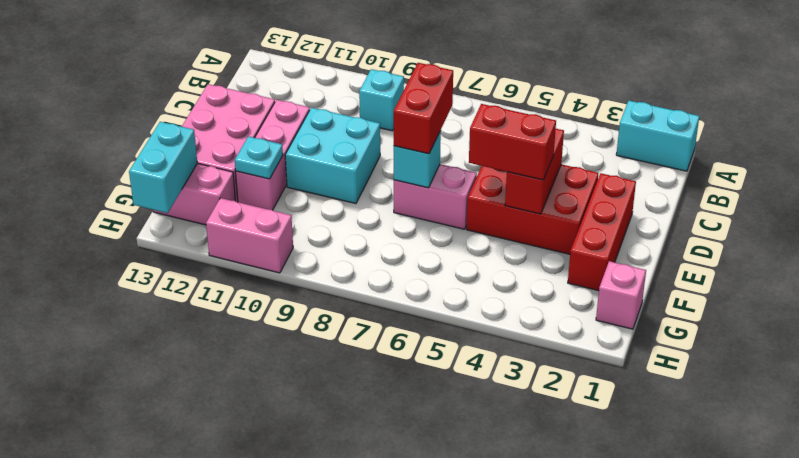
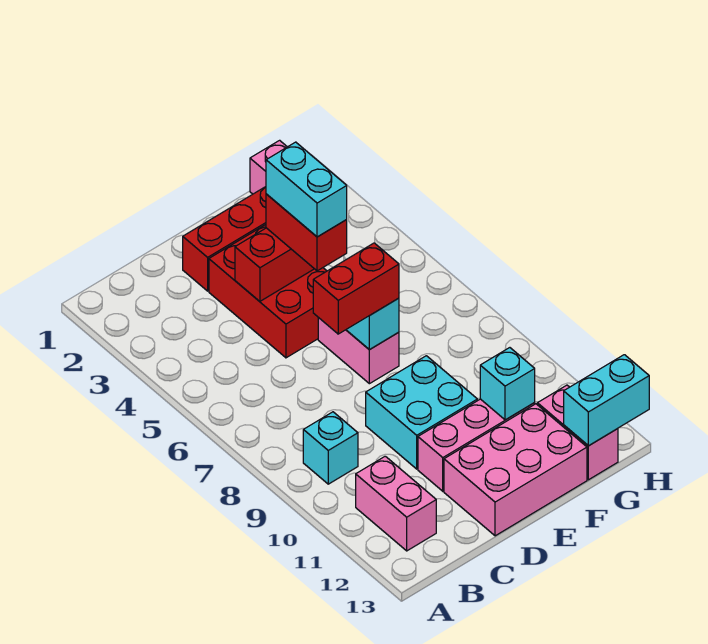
cyan 1x2 brick [616,101,699,171] -> cyan 1x2 brick moved to [266,142,347,237]
cyan 1x1 plate [235,136,283,179] -> cyan 1x1 brick [480,348,535,420]
pink 1x2 brick [206,198,293,273] -> pink 1x2 brick moved to [356,456,436,551]

